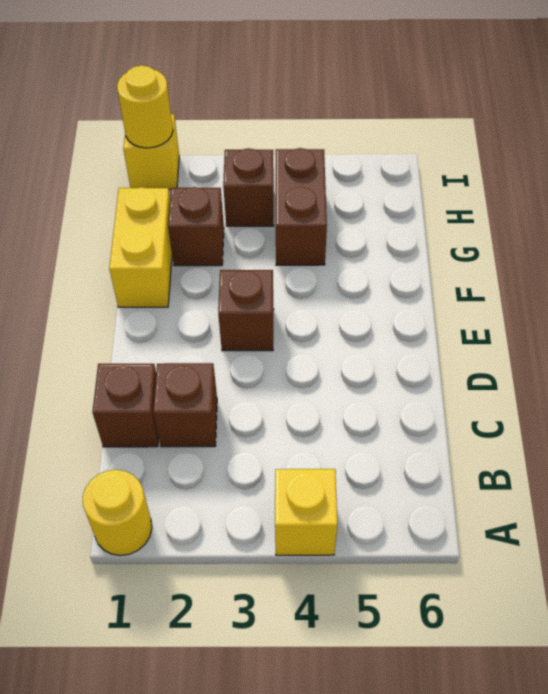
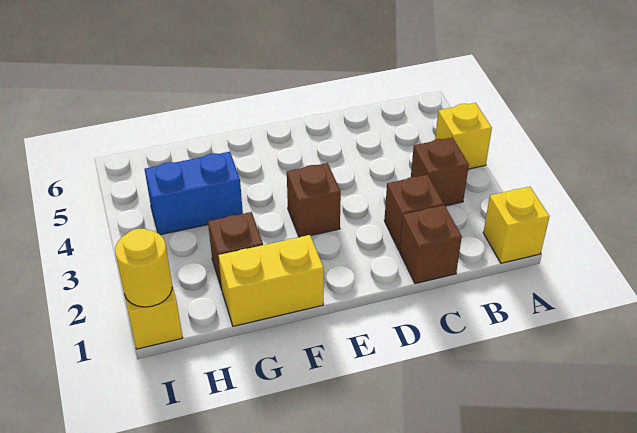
yellow 1x1 round brick [83,470,152,556] -> yellow 1x1 brick [483,187,549,263]
brown 1x2 brick [276,148,327,265] -> blue 1x2 brick [145,152,243,235]
brown 1x1 brick [223,148,274,226] -> brown 1x1 brick moved to [411,137,469,206]

